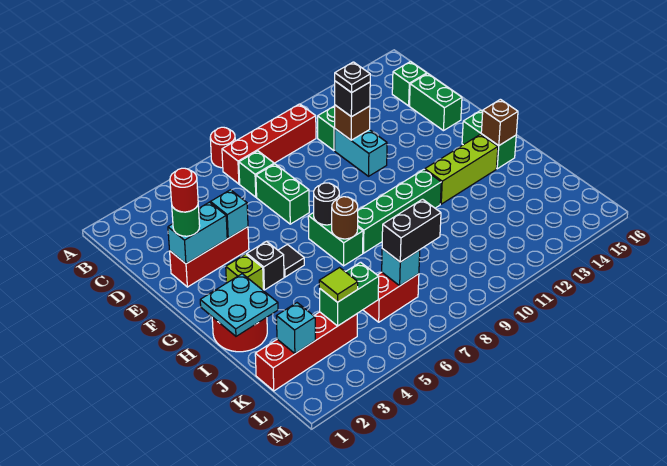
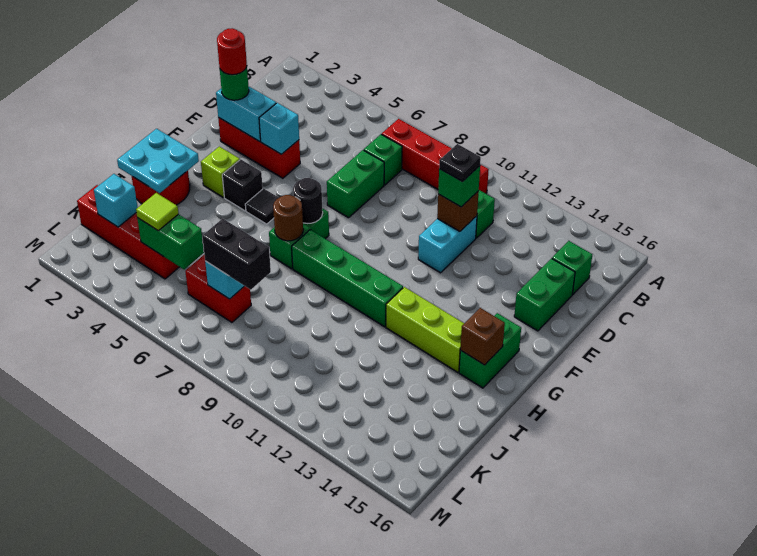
red 1x1 round brick [210,127,235,168] -> none
black 1x1 brick [335,81,370,117] -> green 1x1 brick [438,166,480,207]

